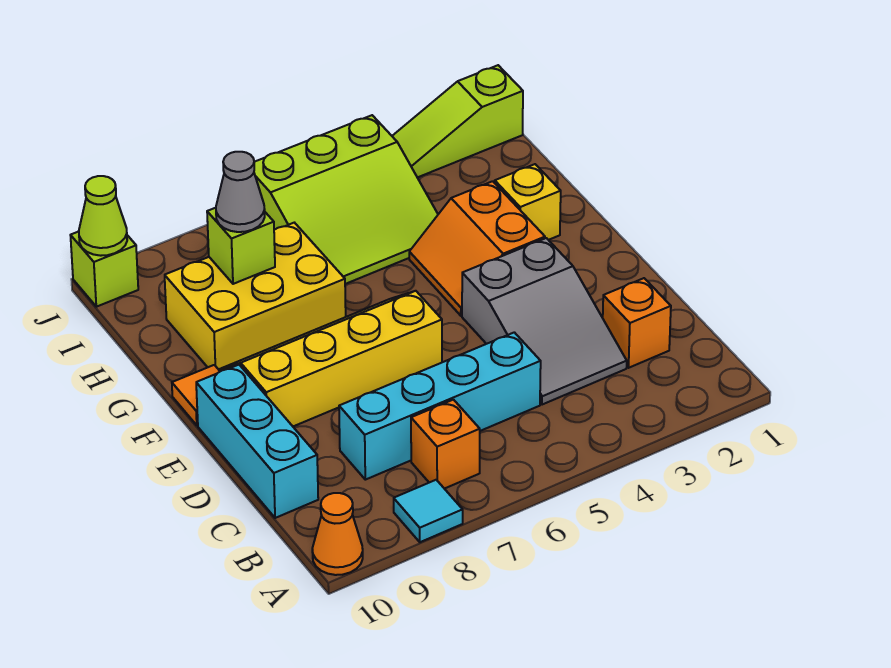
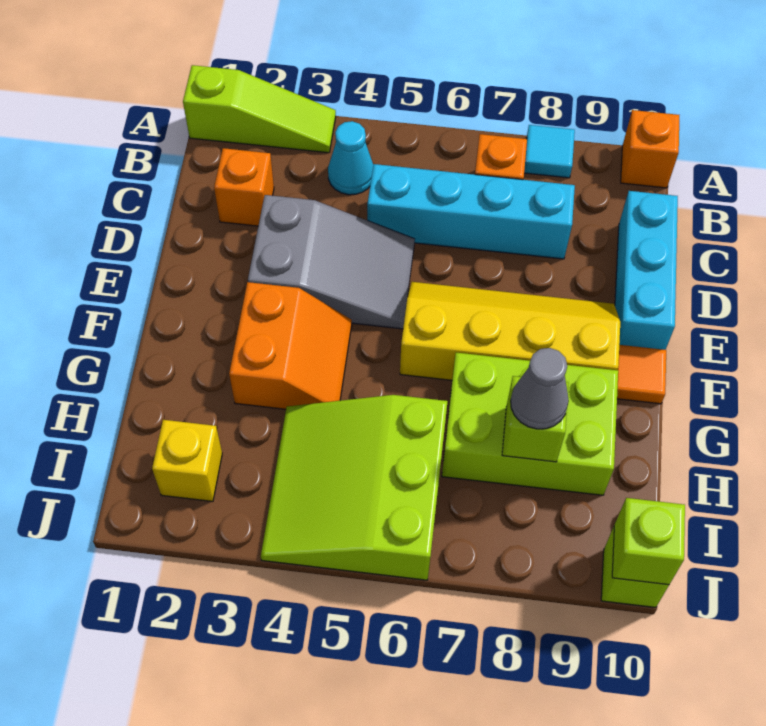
orange 1x1 cone [312,493,363,575] -> orange 1x1 brick [621,110,679,188]
none -> cyan 1x1 cone [328,121,373,195]
grey 2x3 slope [462,238,627,405] -> grey 2x3 slope turned to [248,195,415,329]
yellow 2x4 slope [219,291,442,426] -> yellow 2x4 slope turned to [400,282,620,380]
yellow 1x1 brick [495,164,561,240] -> yellow 1x1 brick moved to [152,420,222,501]
yellow 2x3 brick [165,223,346,369] -> lime 2x3 brick [442,353,618,495]
lime 3x3 slope [254,115,438,284] -> lime 3x3 slope turned to [261,395,448,580]
lime 1x3 slope [392,65,523,178] -> lime 1x3 slope moved to [183,65,336,153]
lime 1x1 cone [79,176,127,256] -> lime 1x1 brick [612,498,685,585]

